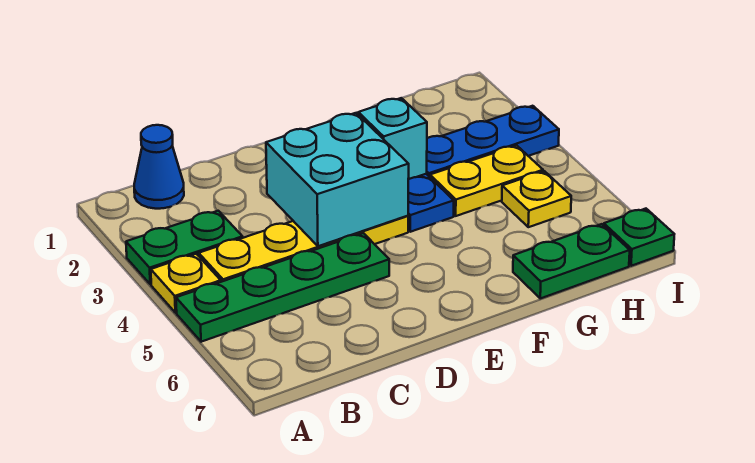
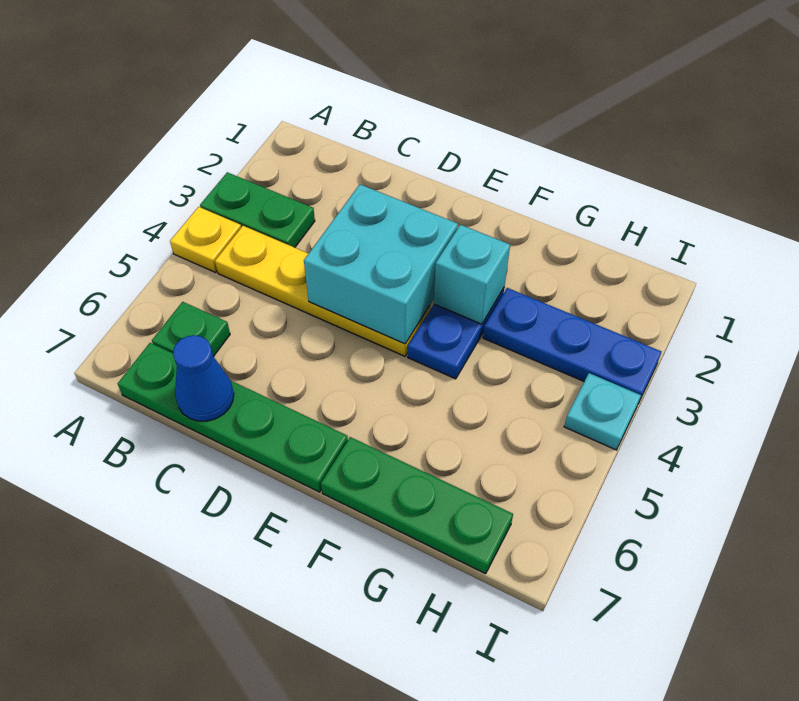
green 1x4 plate [176,233,389,342] -> green 1x4 plate moved to [118,343,348,492]
blue 1x1 cone [134,125,184,209] -> blue 1x1 cone moved to [173,335,234,421]
yellow 1x2 plate [430,145,543,216] -> none
green 1x2 plate [513,224,630,298] -> green 1x3 plate [321,437,513,574]
yellow 1x1 plate [502,171,571,227] -> none
none -> cyan 1x1 plate [564,373,641,450]
green 1x1 plate [604,209,674,266] -> green 1x1 plate moved to [152,302,230,357]

